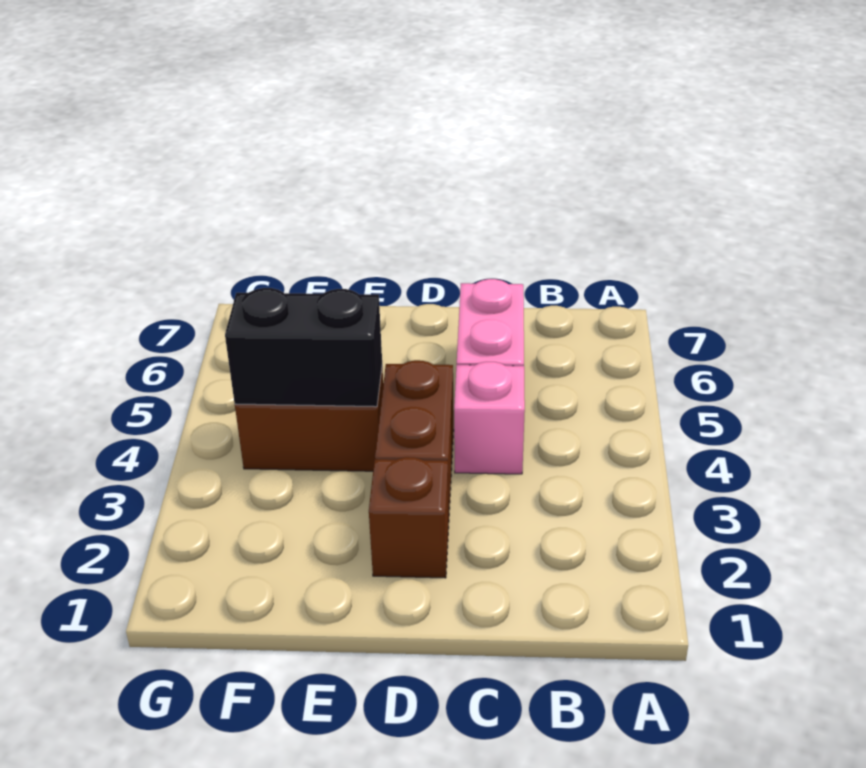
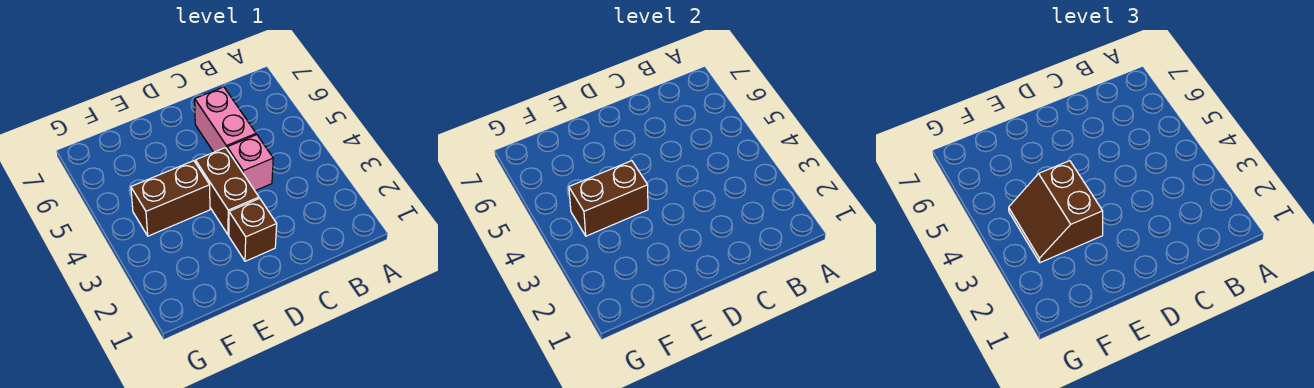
none -> brown 2x2 slope [1009,161,1103,263]
black 1x2 brick [225,288,382,407] -> brown 1x2 brick [569,161,648,236]

